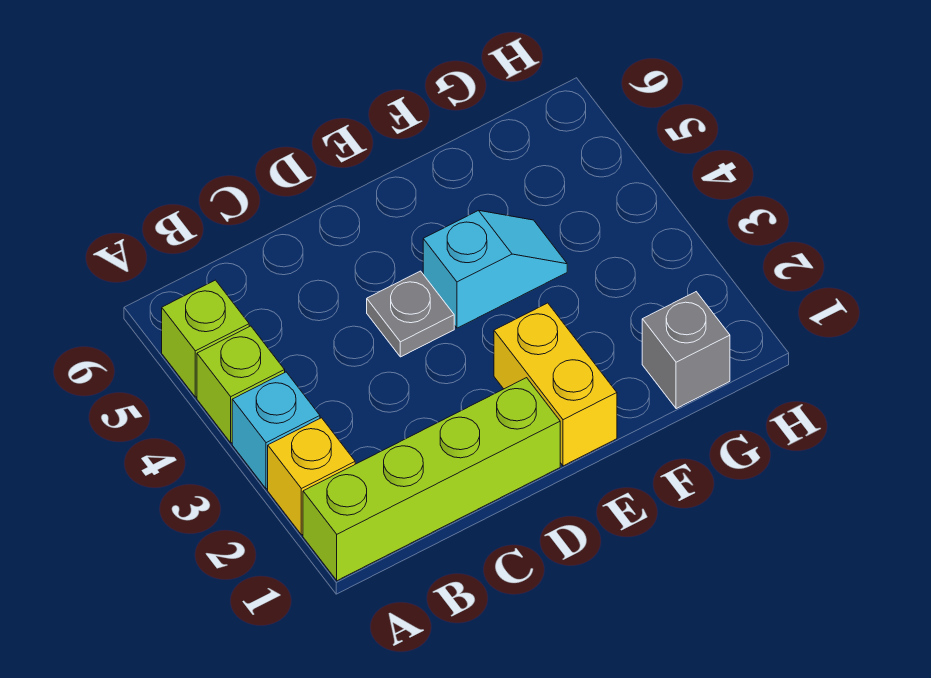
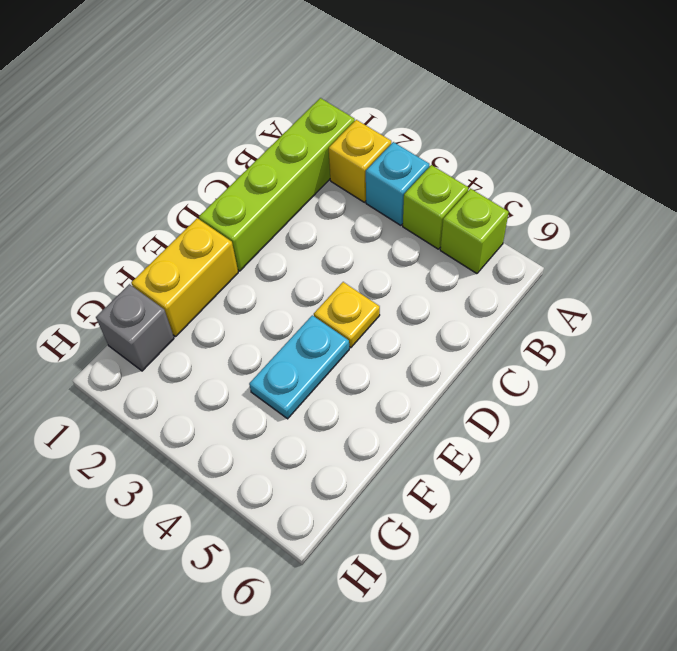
grey 1x1 plate [367,271,454,357] -> yellow 1x1 plate [314,282,380,348]
yellow 1x2 brick [494,303,617,466] -> yellow 1x2 brick turned to [131,218,238,336]
cyan 1x2 slope [423,211,567,328] -> cyan 1x2 plate [249,315,349,419]

